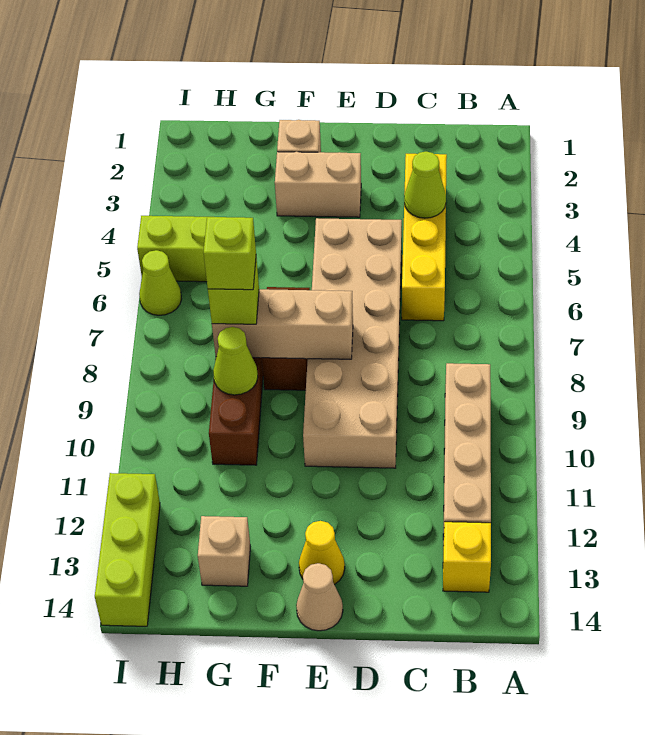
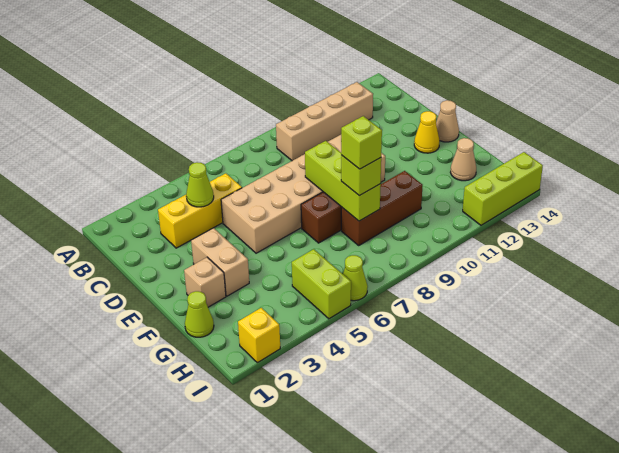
yellow 1x1 brick [443,522,491,592] -> yellow 1x1 brick moved to [238,308,280,363]
yellow 1x4 brick [402,154,447,321] -> yellow 1x3 brick [158,173,242,248]
tan 1x3 brick [212,289,353,359] -> lime 1x3 brick [305,141,381,221]
lime 1x1 cone [213,327,258,395] -> lime 1x1 cone moved to [185,291,214,337]
tan 1x1 brick [198,516,250,586] -> tan 1x1 cone [450,138,476,181]

